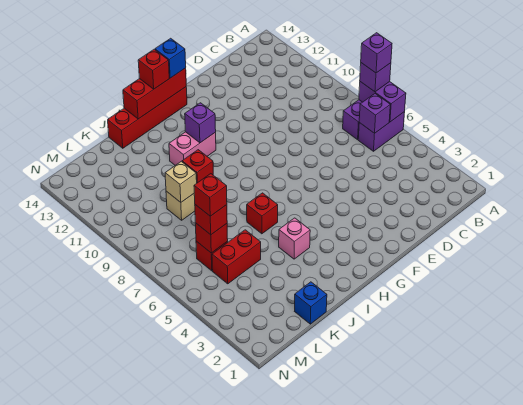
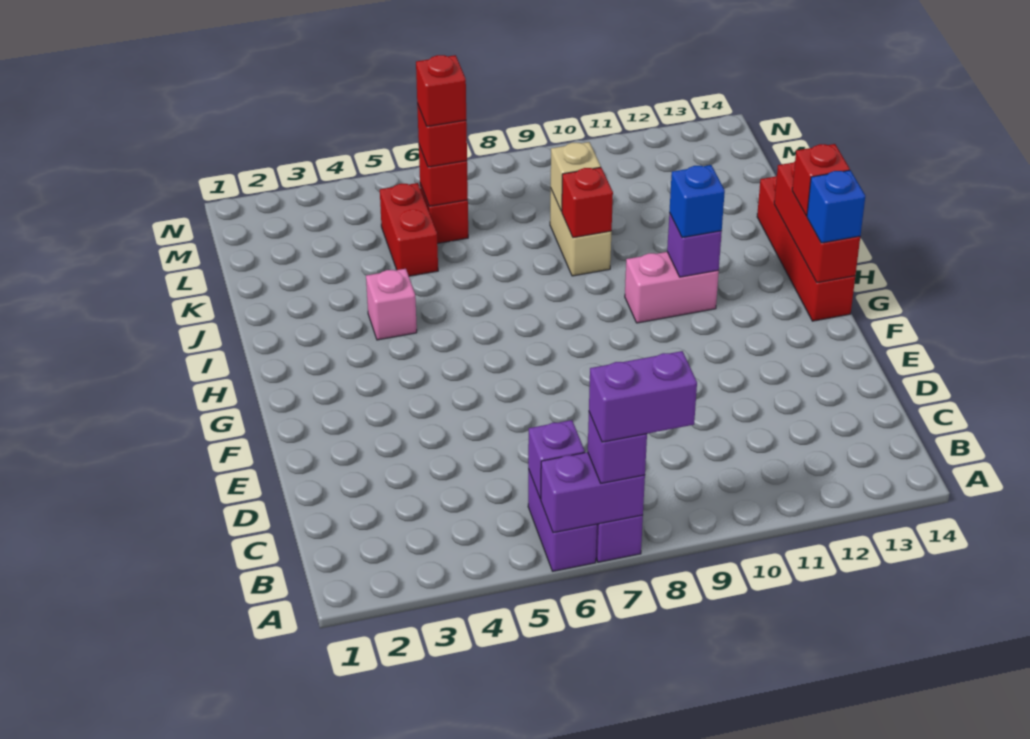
purple 1x1 brick [361,33,392,73] -> purple 1x2 brick [589,351,697,442]
pink 1x2 brick [169,132,216,165] -> pink 1x2 brick turned to [625,252,719,323]
red 1x1 brick [247,193,278,234] -> none
blue 1x1 brick [295,282,327,324] -> blue 1x1 brick moved to [669,165,725,238]

